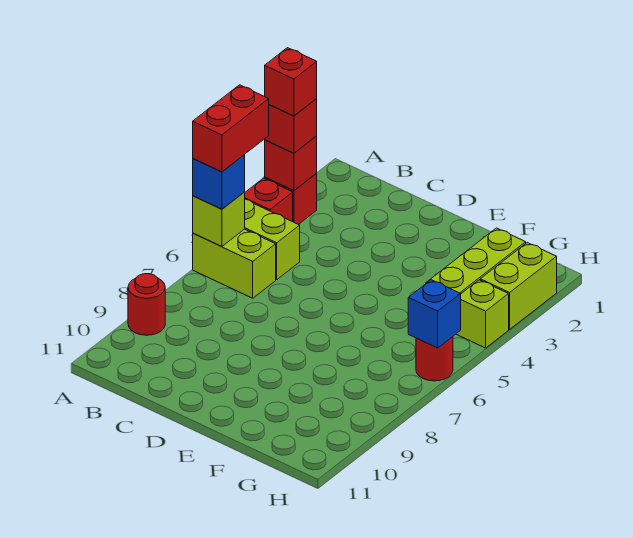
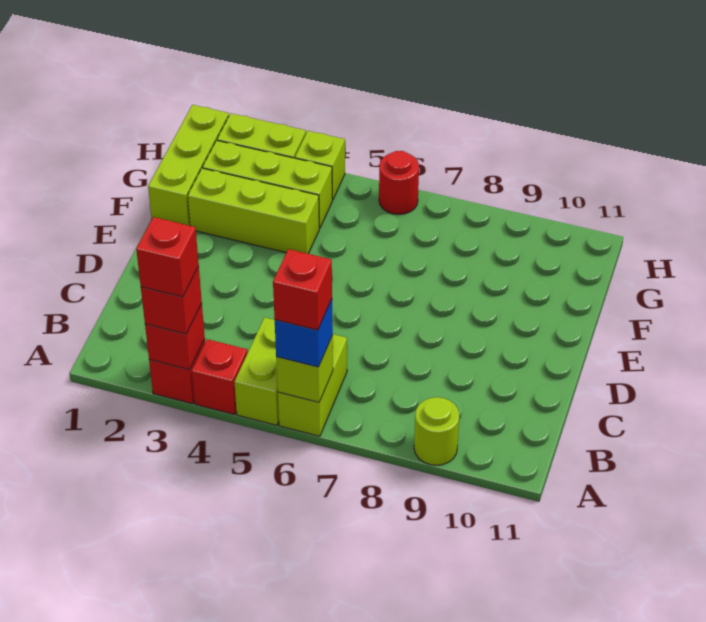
red 1x2 brick [193,85,269,172] -> red 1x1 brick [273,249,332,330]
red 1x1 round brick [128,274,165,335] -> lime 1x1 round brick [414,397,459,465]
none -> lime 1x3 brick [148,105,229,226]
none -> lime 1x3 brick [188,168,319,254]
blue 1x1 brick [408,280,461,348] -> none

